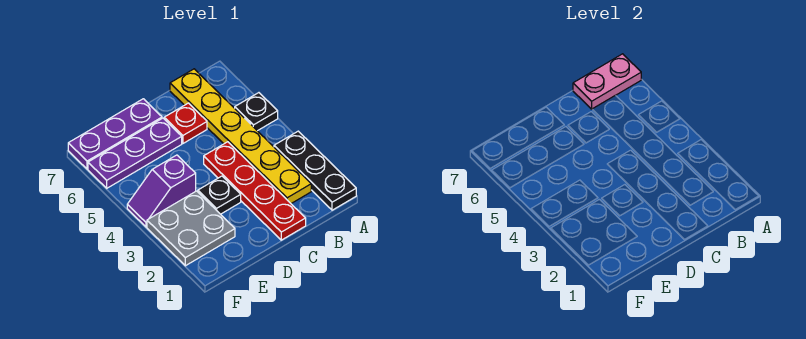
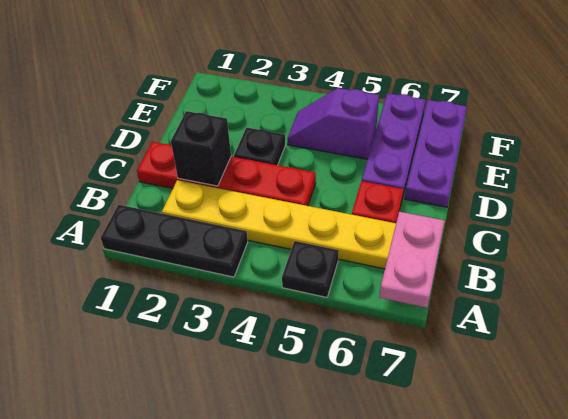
none -> black 1x1 brick [171,111,231,186]
grey 2x2 plate [147,191,235,266] -> none
purple 1x2 slope [127,155,196,227] -> purple 1x2 slope turned to [288,88,379,159]

